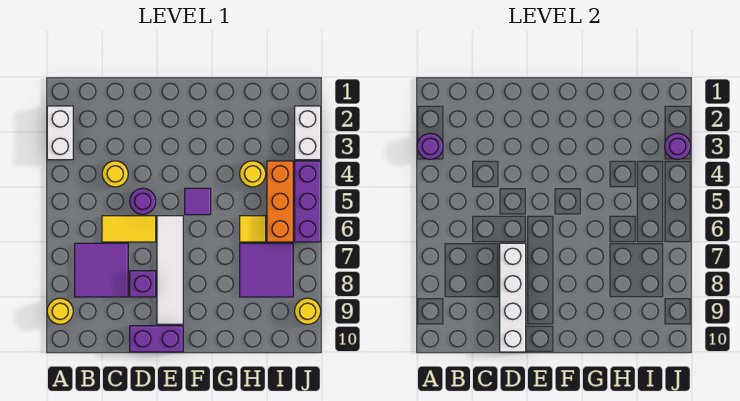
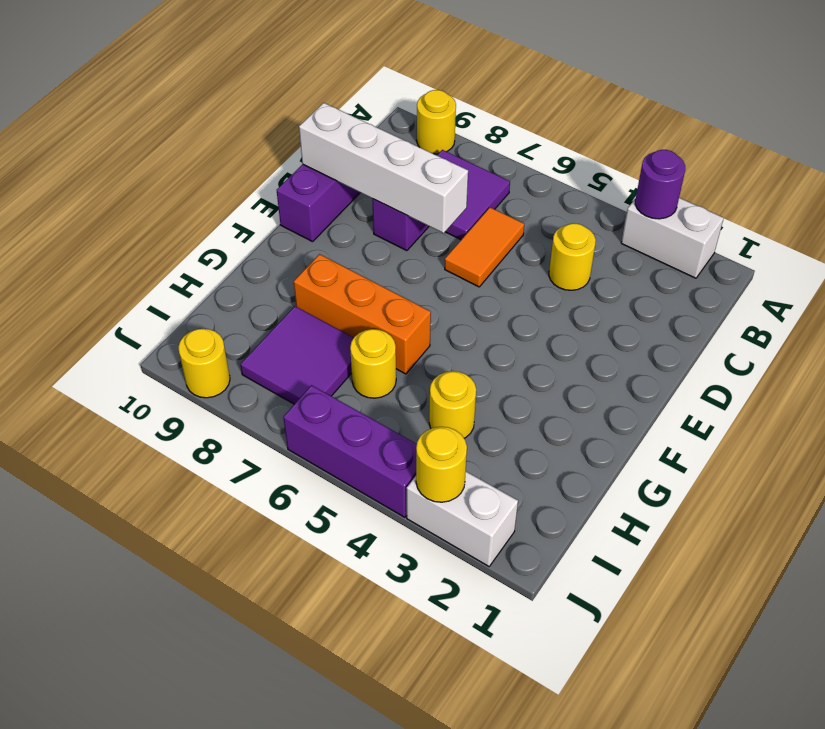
yellow 1x2 tile [102,216,156,242] -> orange 1x2 tile [445,207,524,287]
purple 1x1 round brick [130,188,156,214] -> none
white 1x4 tile [157,216,183,324] -> none
purple 1x1 tile [185,188,211,215] -> none
yellow 1x1 tile [240,216,266,242] -> yellow 1x1 round brick [350,329,396,398]
orange 1x3 brick [267,161,293,242] -> orange 1x3 brick moved to [294,254,431,374]
purple 1x1 round brick [665,133,691,160] -> yellow 1x1 round brick [416,427,467,502]

